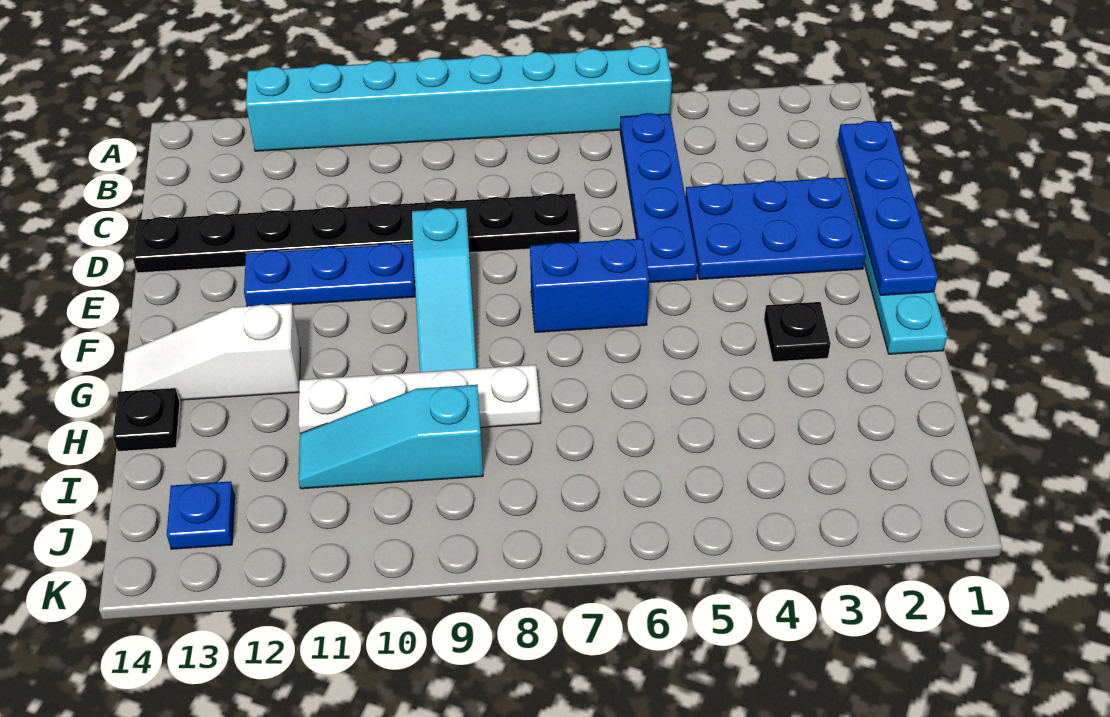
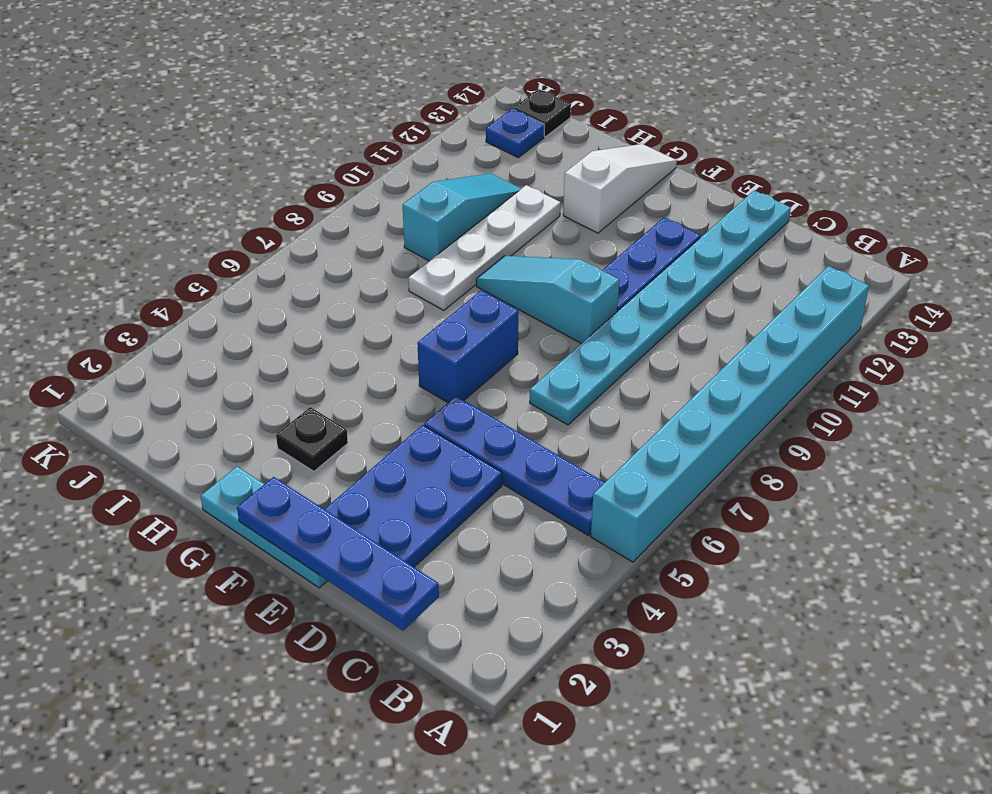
black 1x8 plate [133,194,580,273] -> cyan 1x8 plate [530,190,791,425]
black 1x1 plate [113,388,180,451] -> black 1x1 plate moved to [513,89,571,137]

